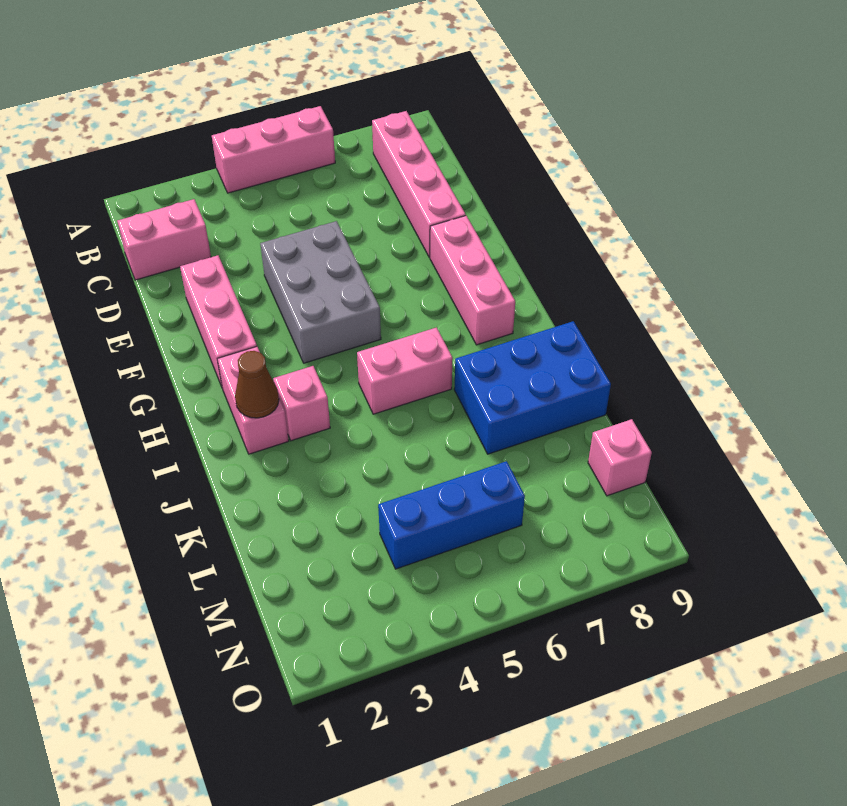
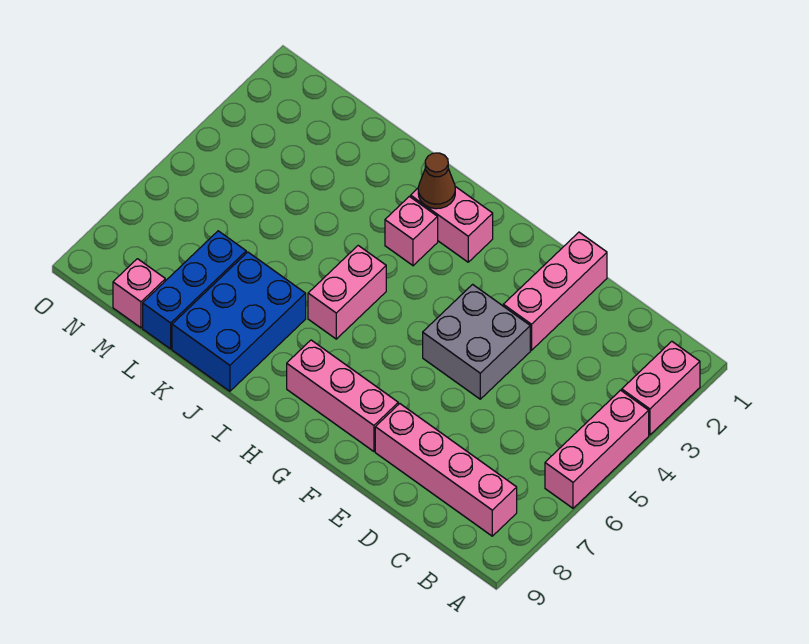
pink 1x2 brick [117,199,211,280] -> pink 1x2 brick moved to [622,341,700,435]
pink 1x3 brick [180,255,257,387] -> pink 1x3 brick turned to [503,232,607,350]
grey 2x3 brick [260,221,381,363] -> grey 2x2 brick [423,284,530,399]
blue 1x3 brick [378,461,525,569] -> blue 1x3 brick moved to [143,231,246,349]

